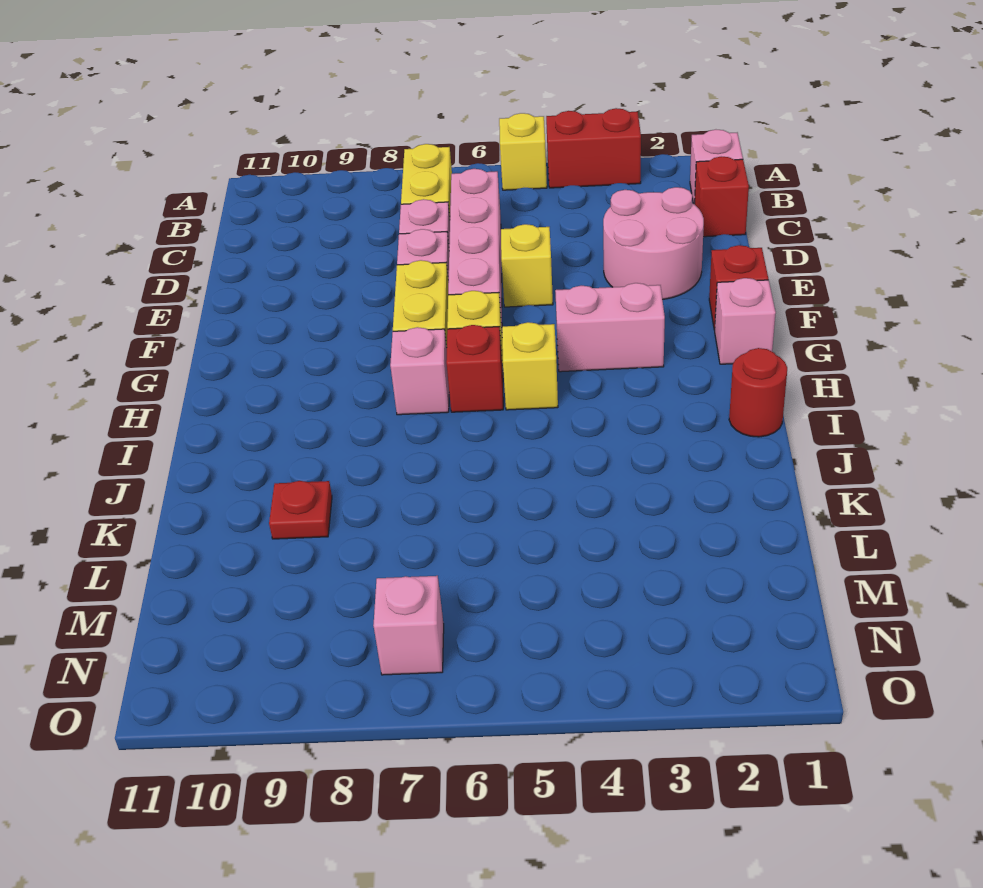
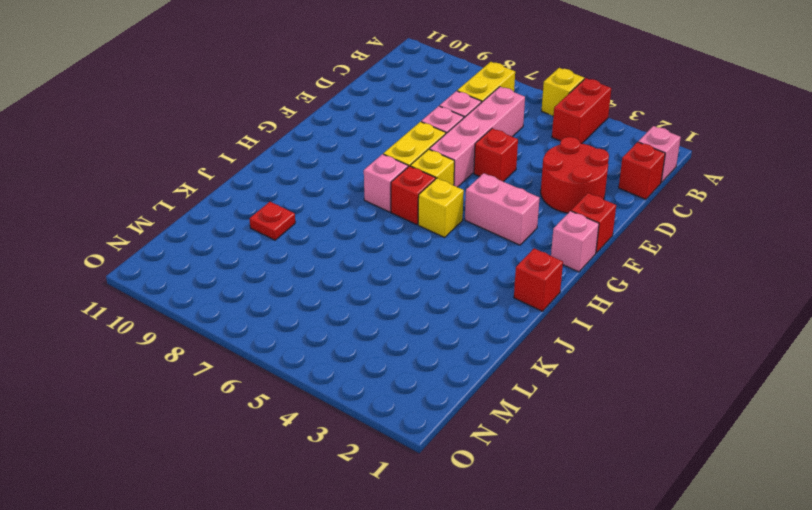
red 1x2 brick [546,108,641,188] -> red 1x2 brick turned to [552,78,611,143]
pink 2x2 round brick [603,187,704,300] -> red 2x2 round brick [541,137,609,213]
yellow 1x1 brick [501,224,553,307] -> red 1x1 brick [474,128,518,182]
red 1x1 round brick [729,348,787,437] -> red 1x1 brick [514,249,563,311]
pink 1x1 brick [373,576,444,675] -> none

